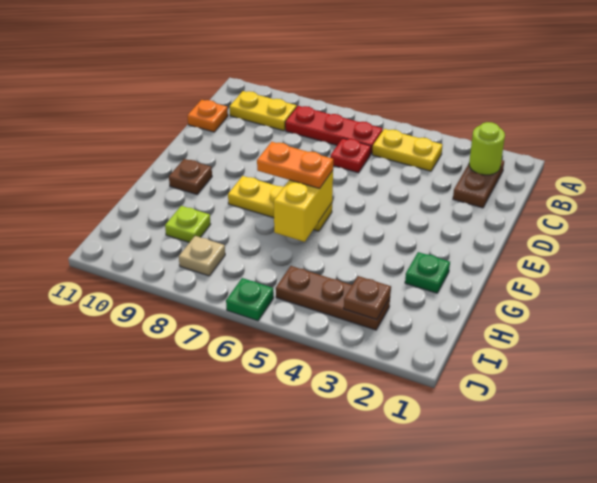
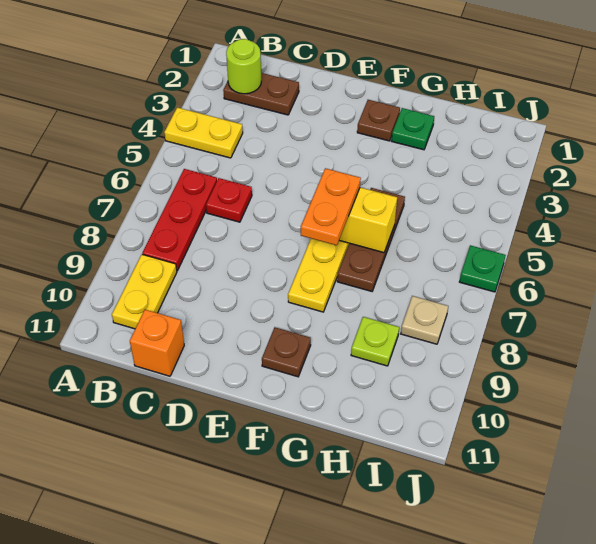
yellow 1x2 plate [372,129,443,171] -> yellow 1x2 plate turned to [164,107,243,158]
orange 1x1 plate [187,100,228,132] -> orange 1x1 brick [130,310,184,376]
brown 1x3 plate [276,266,390,330] -> brown 1x3 plate moved to [337,188,405,291]
brown 1x1 plate [344,276,391,320] -> brown 1x1 plate moved to [357,100,400,141]

